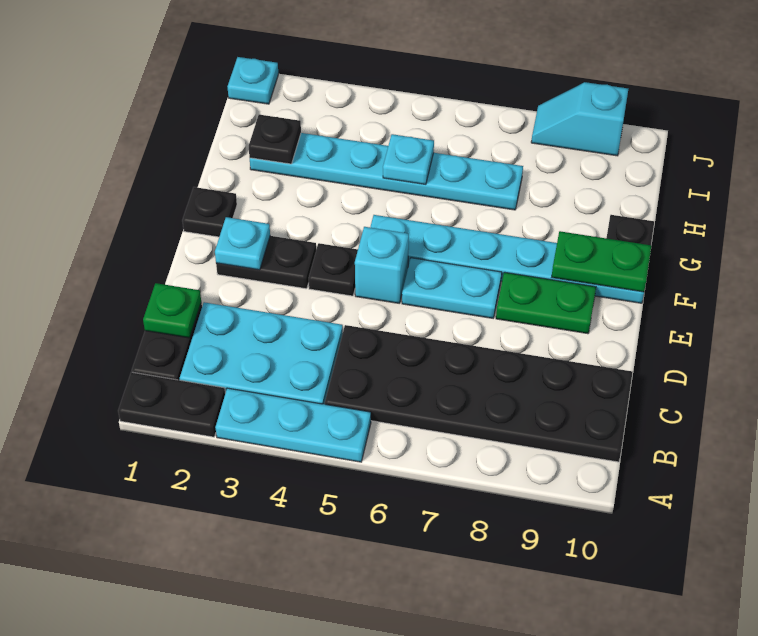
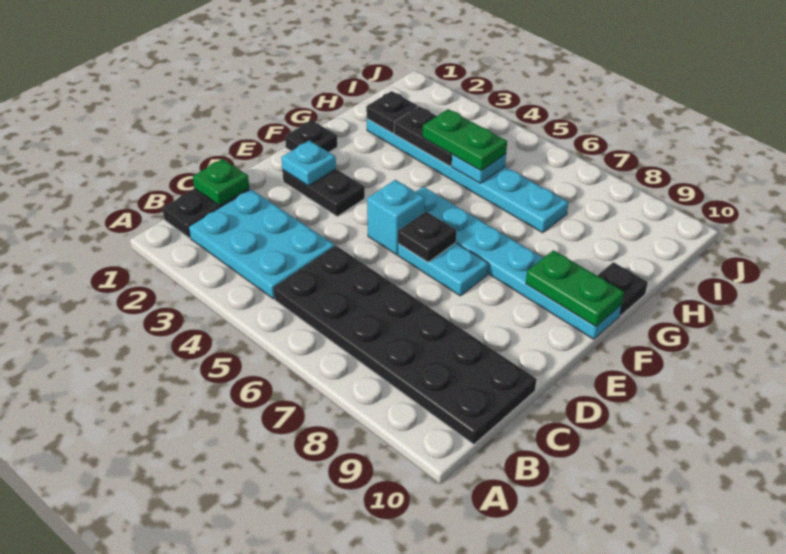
black 1x2 plate [118,372,225,437] -> black 1x2 plate moved to [394,106,452,166]
cyan 1x3 plate [215,388,371,462] -> none
black 1x1 plate [309,243,358,296] -> black 1x1 plate moved to [398,212,456,262]
green 1x2 plate [496,272,596,334] -> green 1x2 plate moved to [423,109,507,171]
cyan 1x1 plate [228,57,278,104] -> none
cyan 1x2 slope [531,82,628,156] -> none

